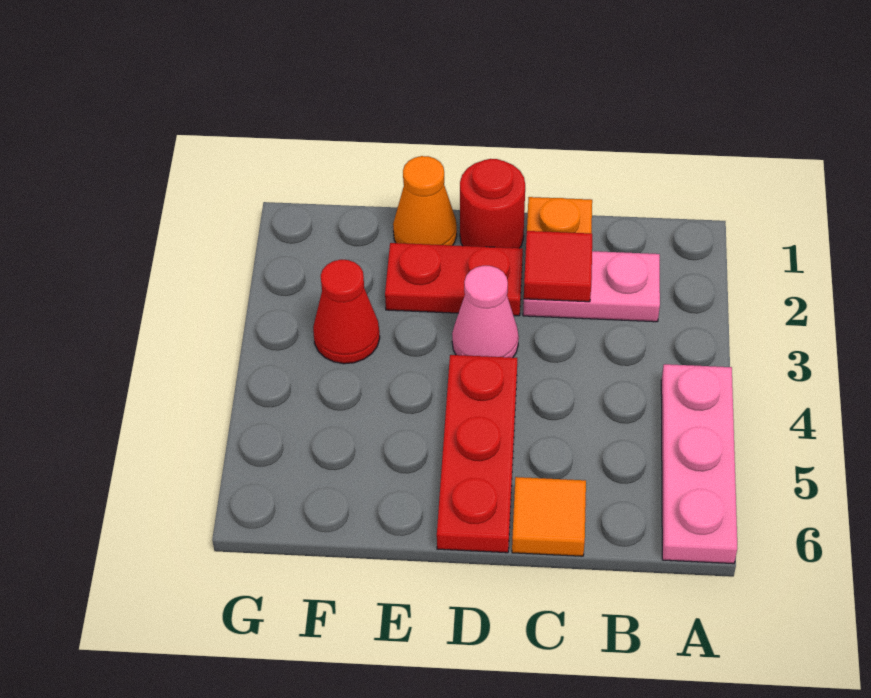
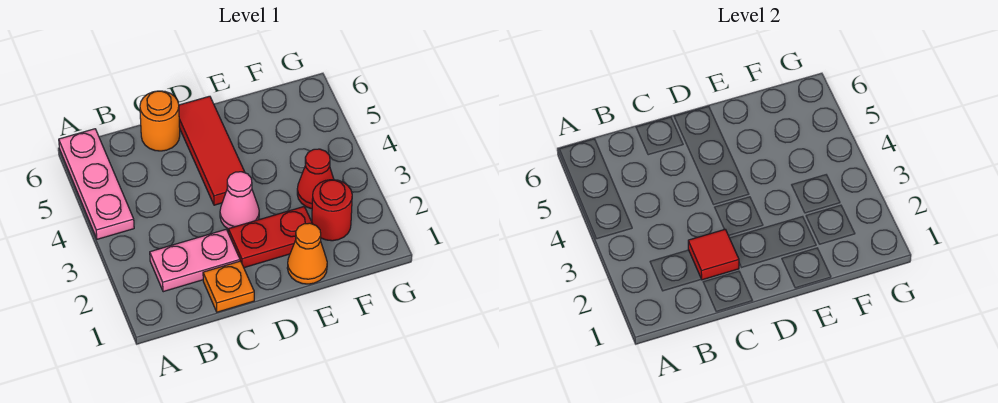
orange 1x1 tile [512,477,586,556] -> orange 1x1 round brick [140,91,180,151]
red 1x1 round brick [460,159,525,248] -> red 1x1 round brick moved to [312,180,352,241]
red 1x3 plate [437,355,517,553] -> red 1x3 tile [179,96,245,205]

